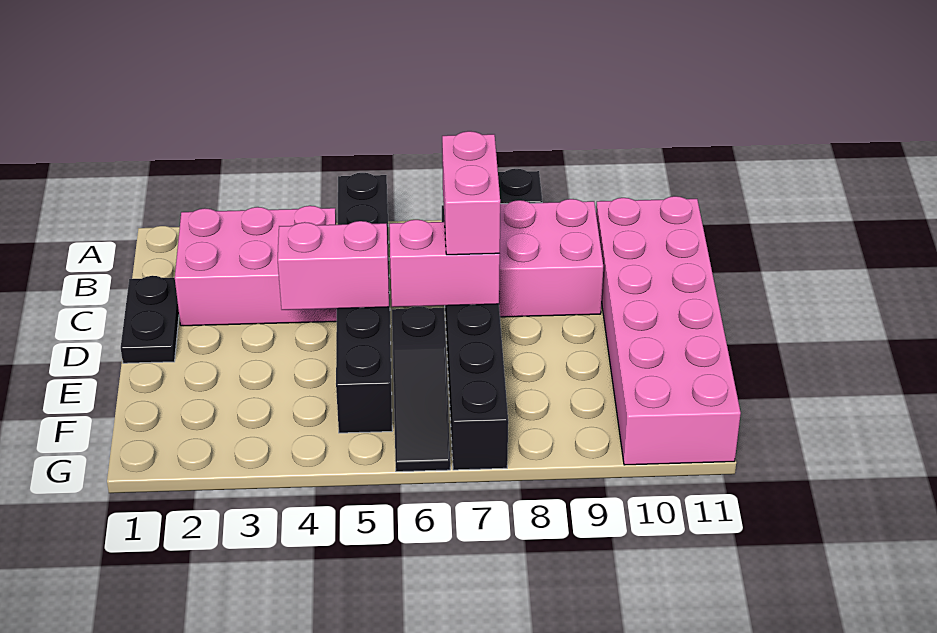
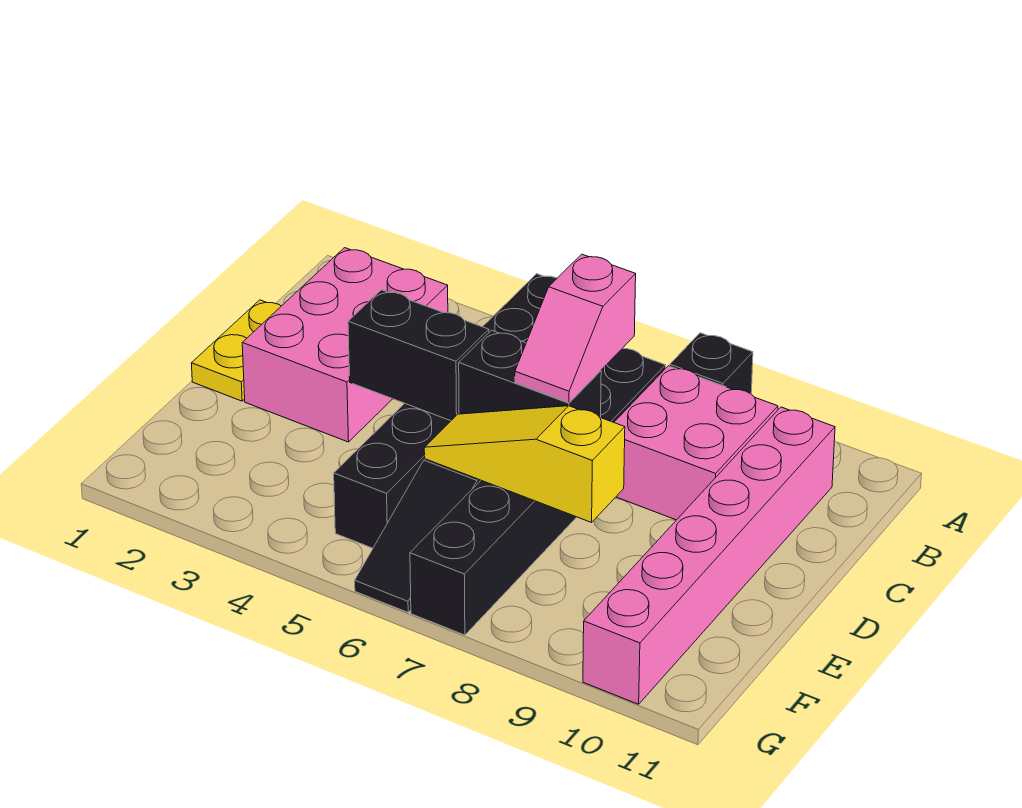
pink 2x3 brick [175,206,337,326] -> pink 2x3 brick turned to [242,248,448,442]
pink 2x6 brick [596,196,741,465] -> pink 1x6 brick [583,407,835,704]
black 1x2 plate [121,276,179,363] -> yellow 1x2 plate [192,300,281,401]
pink 1x2 brick [442,131,500,255] -> pink 1x2 slope [515,254,636,403]
pink 1x2 brick [278,221,389,310] -> black 1x2 brick [348,290,489,421]
pink 1x2 brick [389,220,500,307] -> black 1x2 brick [459,330,601,417]
none -> yellow 1x3 slope [424,406,625,522]

